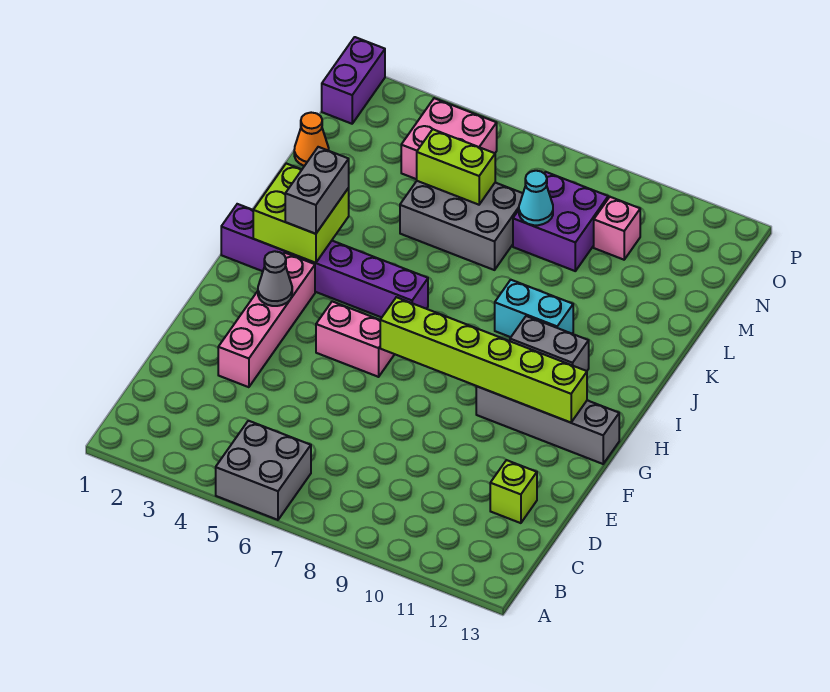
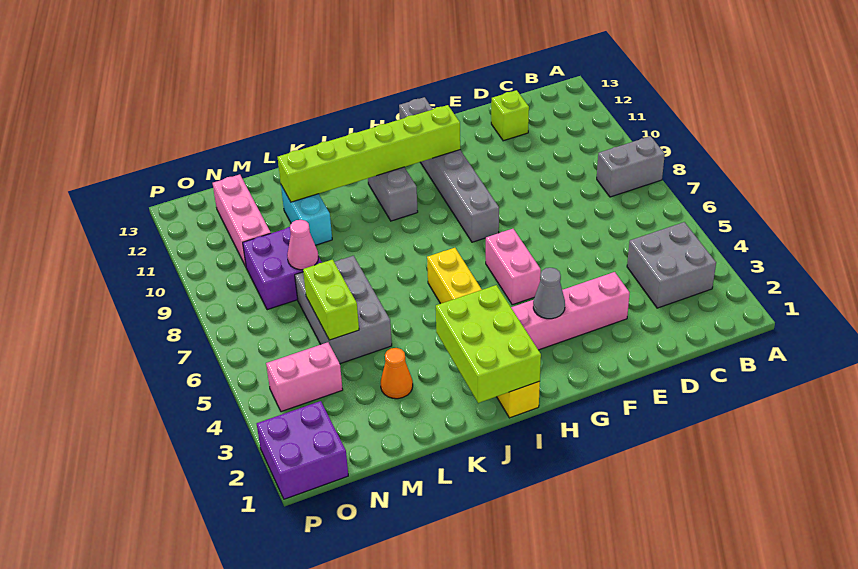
grey 2x2 brick [216,421,311,520] -> grey 2x2 brick moved to [627,222,716,308]
lime 1x6 brick [380,297,587,423] -> lime 1x6 brick turned to [278,105,460,202]
grey 1x4 brick [476,386,619,464] -> grey 1x6 brick [399,97,499,242]
purple 1x6 brick [221,204,428,317] -> yellow 1x6 brick [427,248,540,418]
lime 2x2 brick [253,163,349,263] -> lime 2x3 brick [436,285,541,403]
grey 1x2 brick [285,147,349,234] -> grey 1x2 brick moved to [597,136,665,197]
cyan 1x2 brick [495,280,573,337] -> cyan 1x2 brick moved to [281,185,332,245]
orange 1x1 cone [294,113,329,166] -> orange 1x1 cone moved to [381,348,413,399]
cyan 1x1 cone [519,171,553,225] -> pink 1x1 cone [287,220,318,270]
pink 2x2 brick [401,98,497,179] -> pink 1x2 brick [266,342,343,412]
pink 1x1 brick [594,197,640,260] -> pink 1x3 brick [213,174,271,267]
purple 1x2 brick [322,37,385,124] -> purple 2x2 brick [257,401,348,499]

